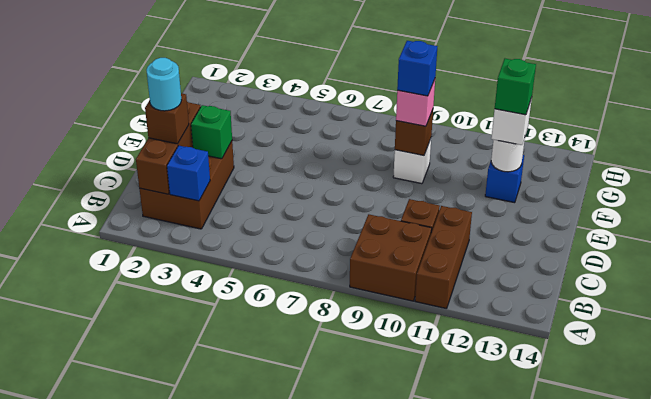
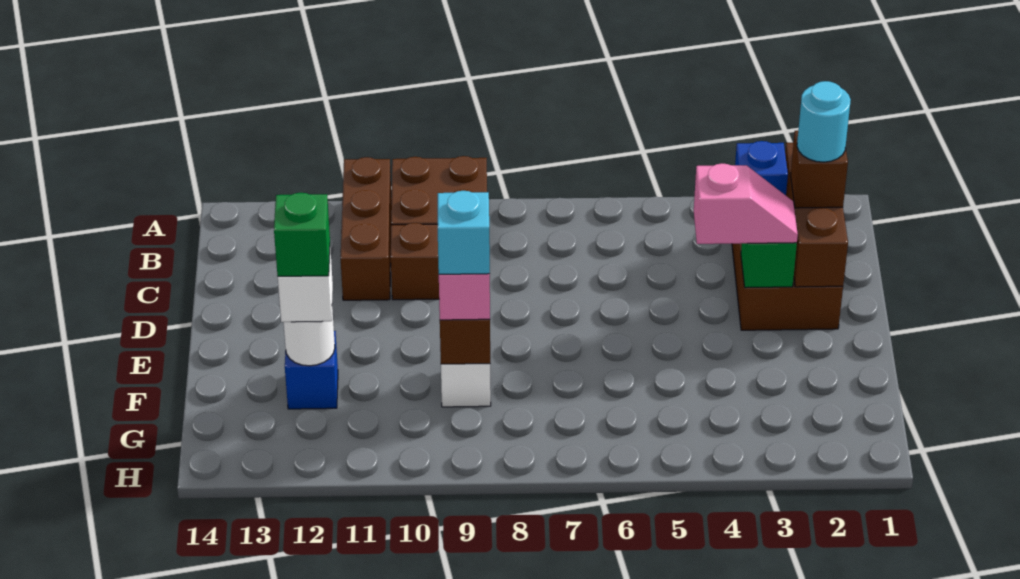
none -> pink 1x2 slope [694,164,798,244]
blue 1x1 brick [397,41,437,96] -> cyan 1x1 brick [438,191,490,274]

